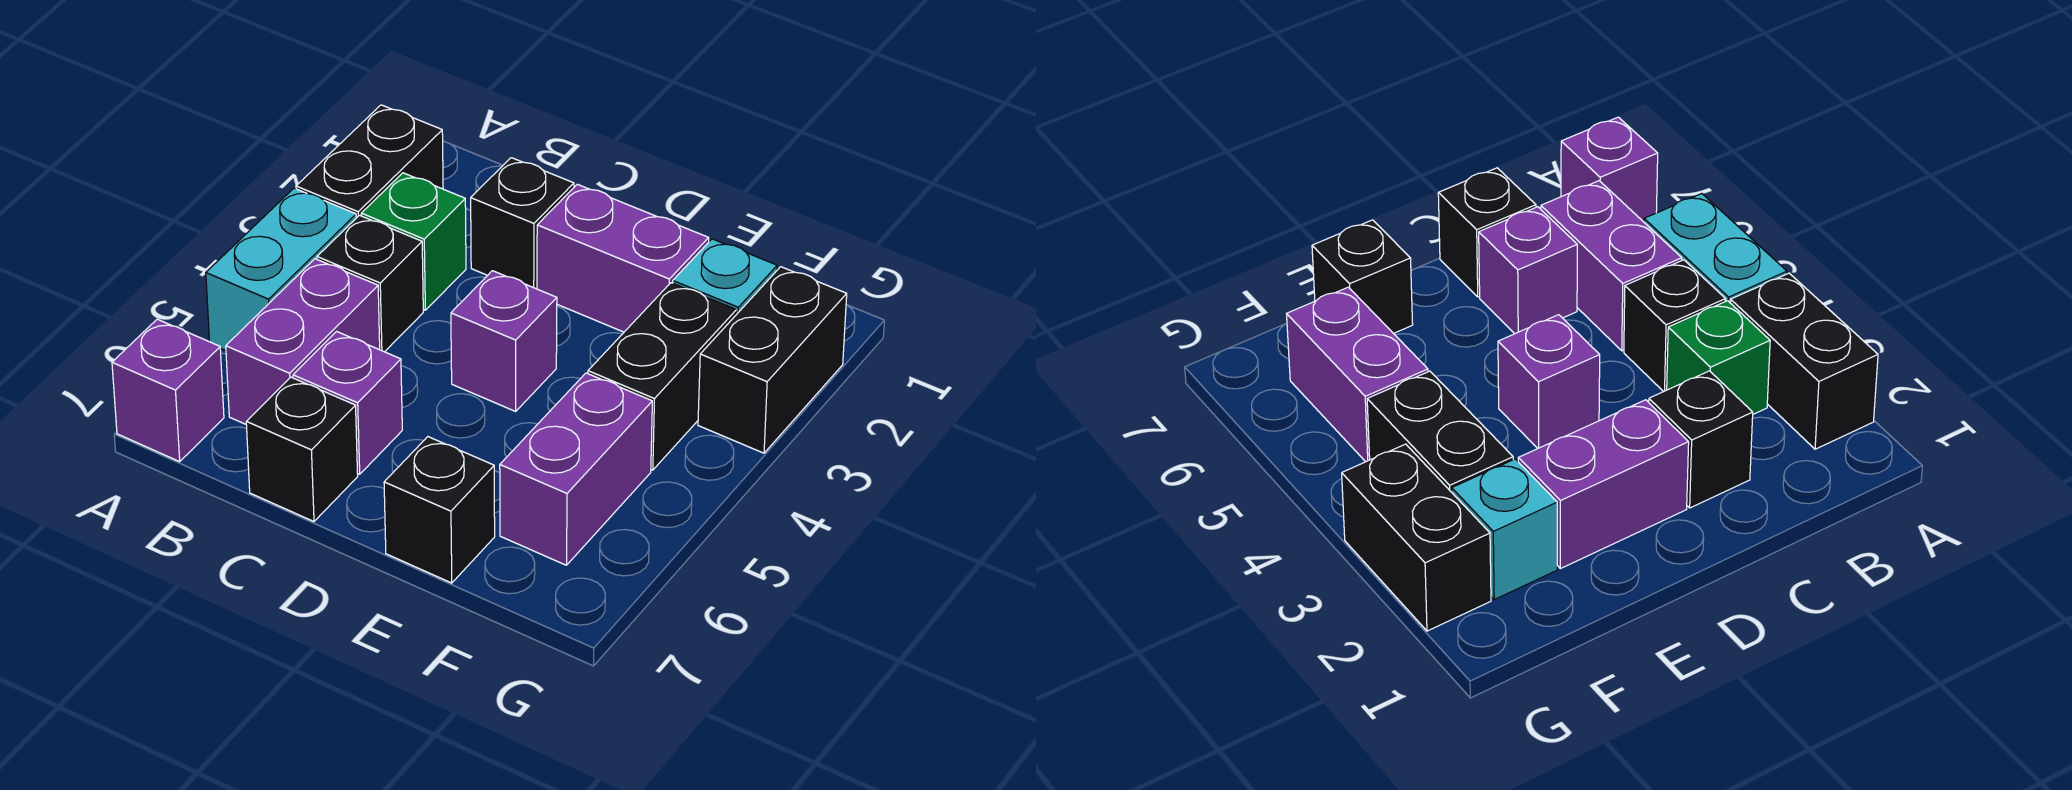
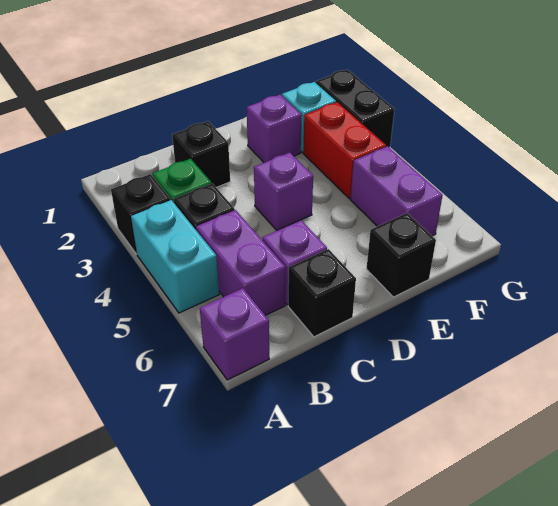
black 1x2 brick [296,105,443,218] -> black 1x1 brick [111,174,171,254]
purple 1x2 brick [537,184,709,332] -> purple 1x1 brick [247,95,302,162]
black 1x2 brick [588,283,736,470] -> red 1x2 brick [303,102,386,199]

